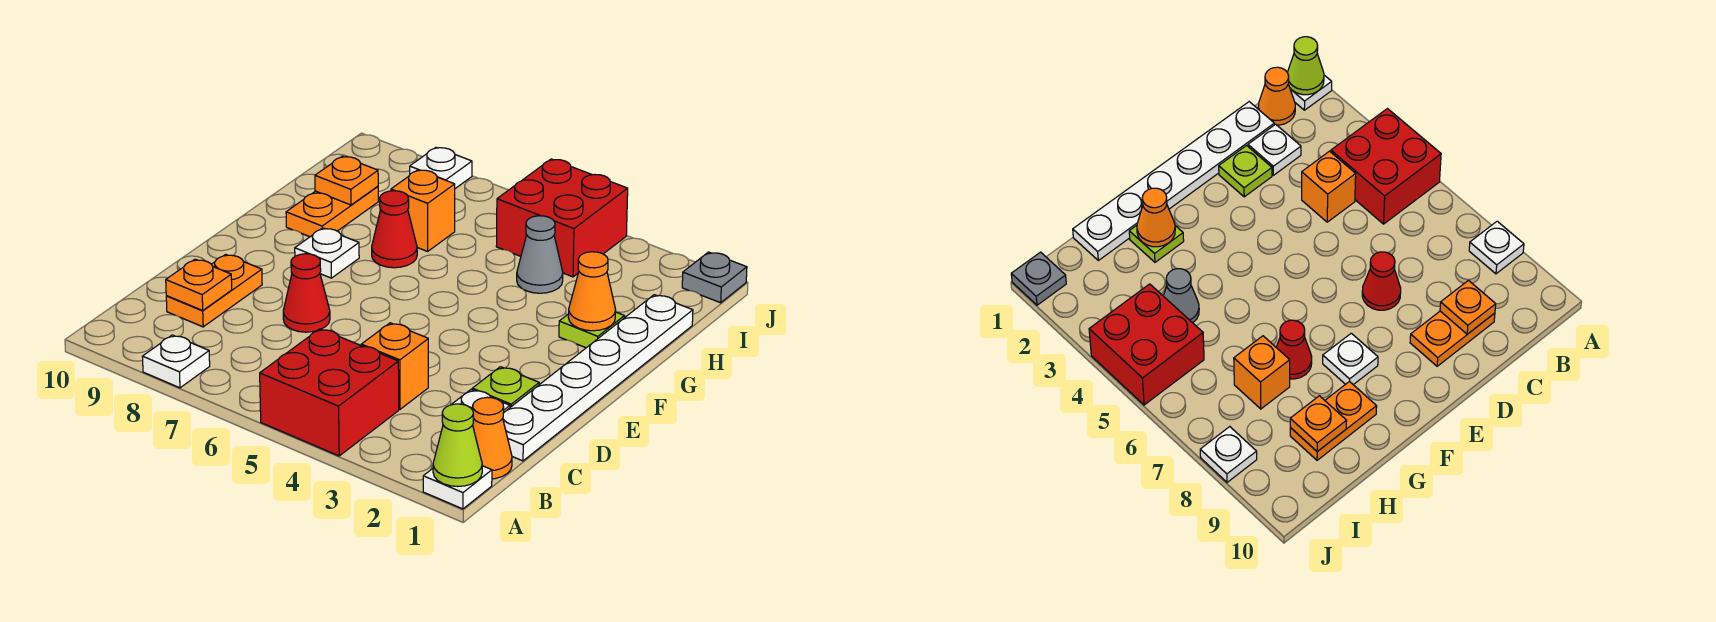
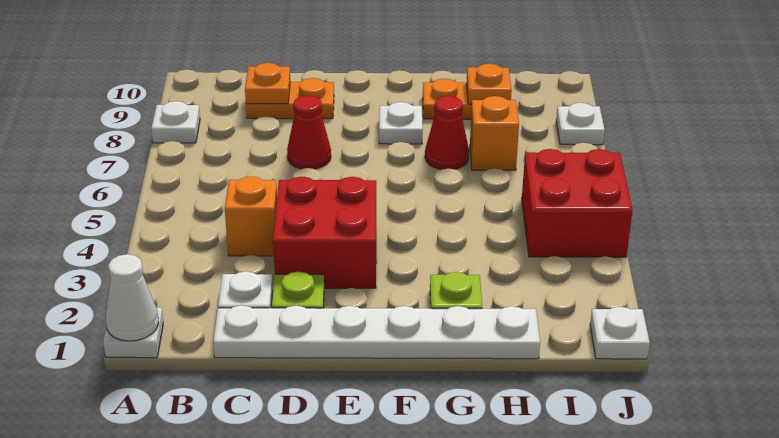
lime 1x1 cone [433,404,482,487] -> white 1x1 cone [106,254,159,341]
red 2x2 brick [260,329,399,456] -> red 2x2 brick moved to [273,177,376,288]
orange 1x1 cone [473,397,512,479] -> none
orange 1x1 cone [568,252,616,331] -> none
grey 1x1 cone [517,216,563,293] -> none
grey 1x1 plate [682,252,747,303] -> white 1x1 plate [590,307,650,359]

